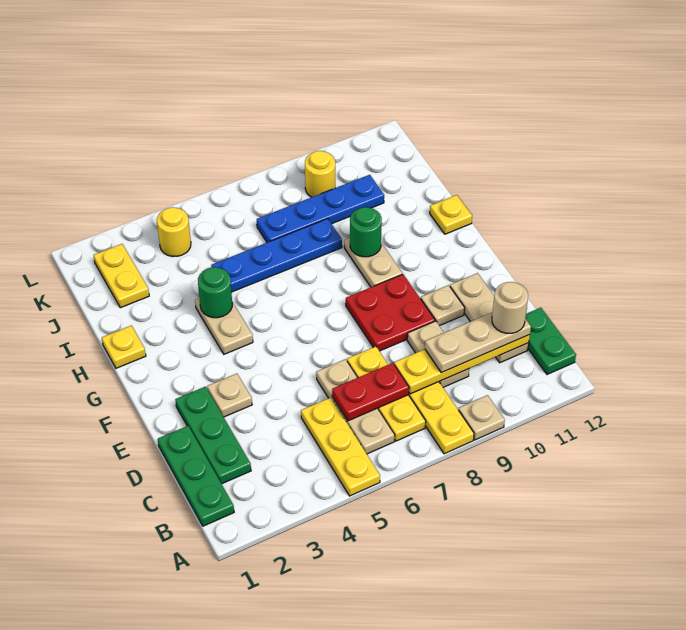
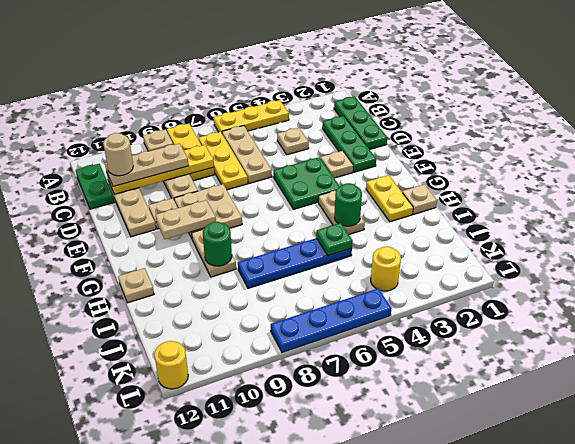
yellow 1x3 plate [301,398,380,496] -> yellow 1x3 plate turned to [214,100,289,132]
none -> tan 1x1 plate [277,128,309,155]
red 1x2 plate [332,363,409,421] -> none
none -> green 2x2 plate [273,157,339,209]
red 2x2 plate [346,274,435,351] -> tan 2x2 plate [174,184,242,238]
none -> tan 1x2 plate [156,200,216,239]
yellow 1x1 plate [102,326,146,368] -> tan 1x1 plate [402,184,437,214]
yellow 1x1 plate [430,195,472,234] -> tan 1x1 plate [118,268,154,303]
none -> green 1x1 plate [316,223,353,256]
yellow 1x2 plate [94,244,149,308] -> yellow 1x2 plate moved to [366,175,413,222]
blue 1x4 plate [257,175,384,242] -> blue 1x4 plate moved to [271,288,392,352]
yellow 1x1 round brick [305,151,335,197] -> yellow 1x1 round brick moved to [154,341,188,389]

